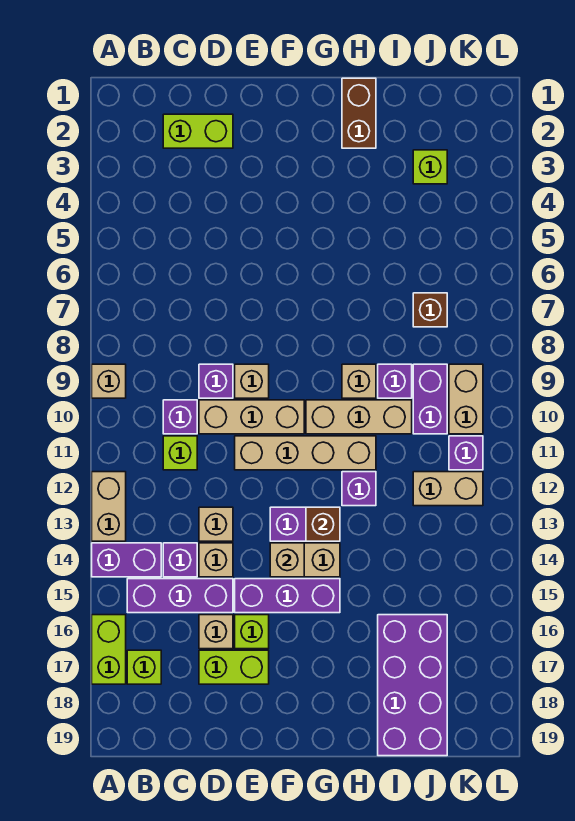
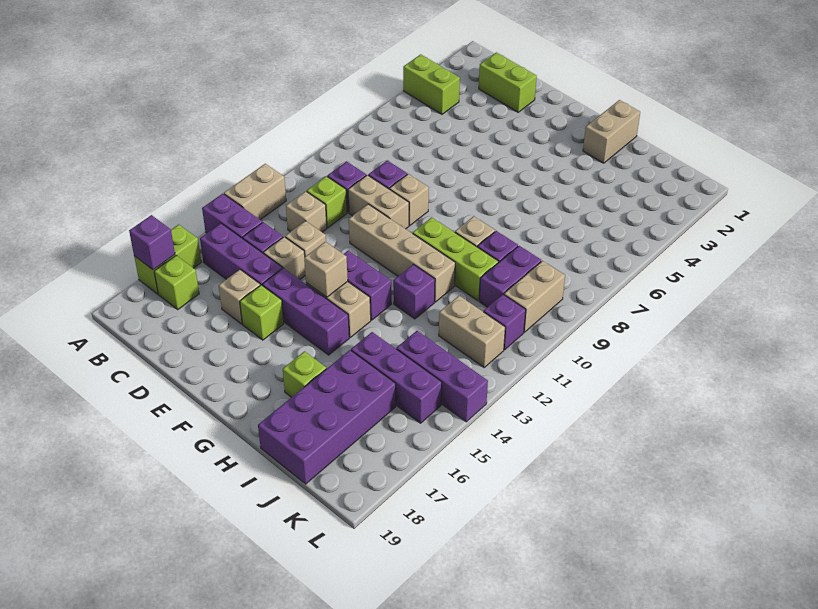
tan 1x1 brick [92,364,126,398] -> tan 1x1 brick moved to [286,191,327,232]
none -> purple 1x1 brick [129,215,175,270]
tan 1x3 brick [199,400,304,434] -> tan 1x2 brick [348,175,409,229]
lime 1x2 brick [199,650,269,684] -> lime 1x2 brick moved to [403,54,460,114]
tan 1x3 brick [306,400,412,434] -> lime 1x3 brick [413,217,498,301]
brown 1x1 brick [306,507,340,541] -> none
brown 1x2 brick [342,78,376,148] -> tan 1x2 brick [583,100,640,163]
none -> purple 1x3 brick [351,332,442,423]
lime 1x1 brick [413,150,447,184] -> lime 1x1 brick moved to [283,351,326,397]
brown 1x1 brick [413,293,447,327] -> none
none -> purple 1x3 brick [396,331,488,422]

